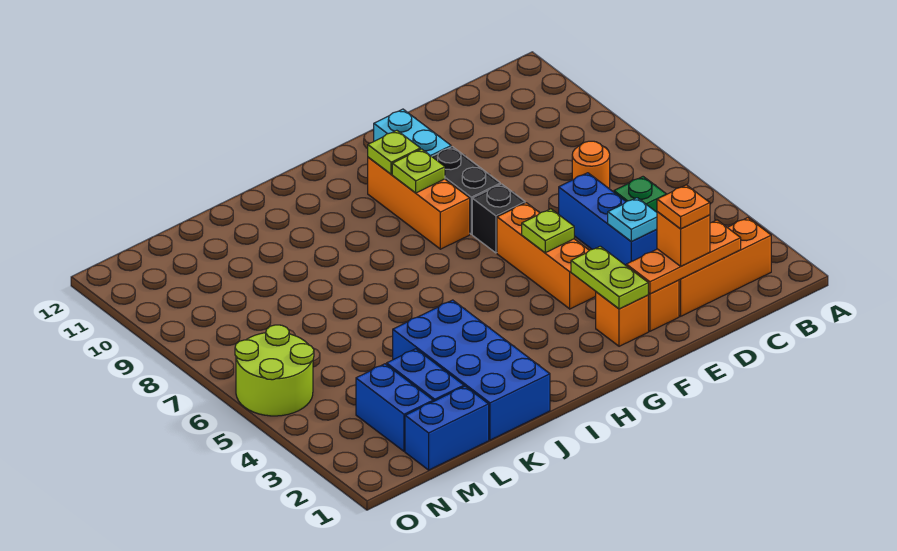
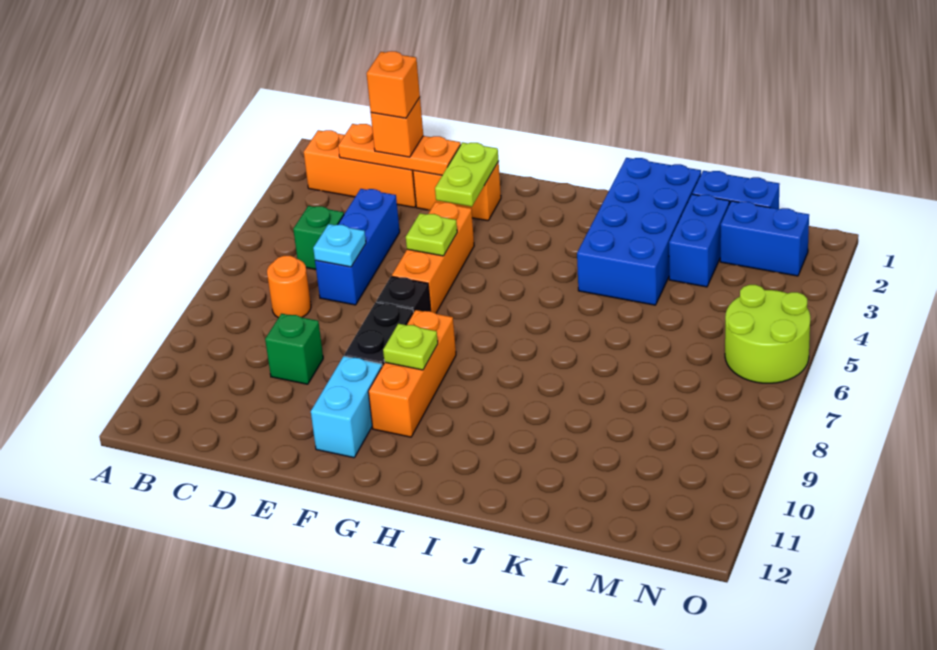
orange 1x1 plate [657,185,710,229] -> orange 1x1 brick [366,51,420,118]
cyan 1x1 plate [608,198,657,242] -> cyan 1x1 plate moved to [313,224,366,267]
none -> green 1x1 brick [265,314,323,384]
lime 1x1 plate [368,130,420,174] -> none
blue 1x2 brick [356,364,433,451] -> blue 1x2 brick turned to [720,201,809,276]

